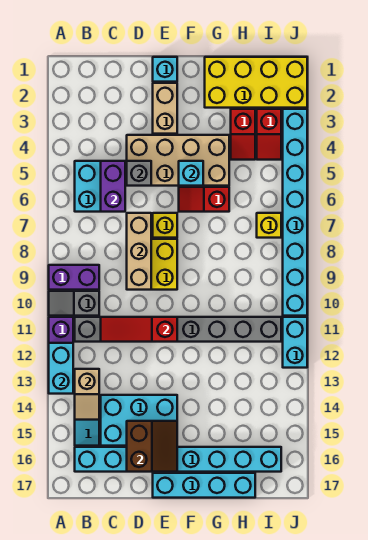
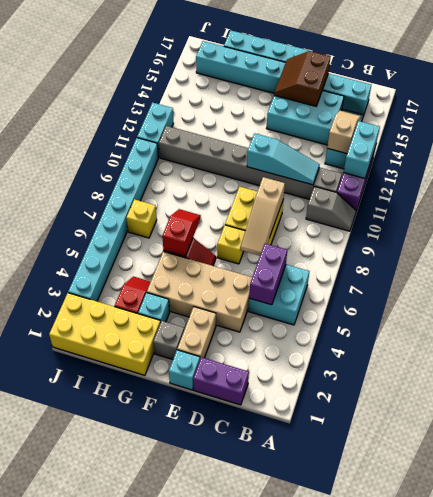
purple 1x2 brick [49,265,99,290] -> purple 1x2 brick moved to [193,357,249,405]
red 1x3 slope [101,317,177,342] -> cyan 1x3 slope [247,133,320,185]
grey 1x1 brick [127,161,151,186] -> grey 1x1 brick moved to [153,321,184,360]
tan 1x3 brick [127,213,151,290] -> tan 1x3 slope [241,177,285,256]
cyan 1x1 brick [179,161,203,186] -> cyan 1x1 brick moved to [138,293,170,322]
red 1x2 slope [257,109,281,160] -> red 1x2 slope moved to [162,209,201,257]

